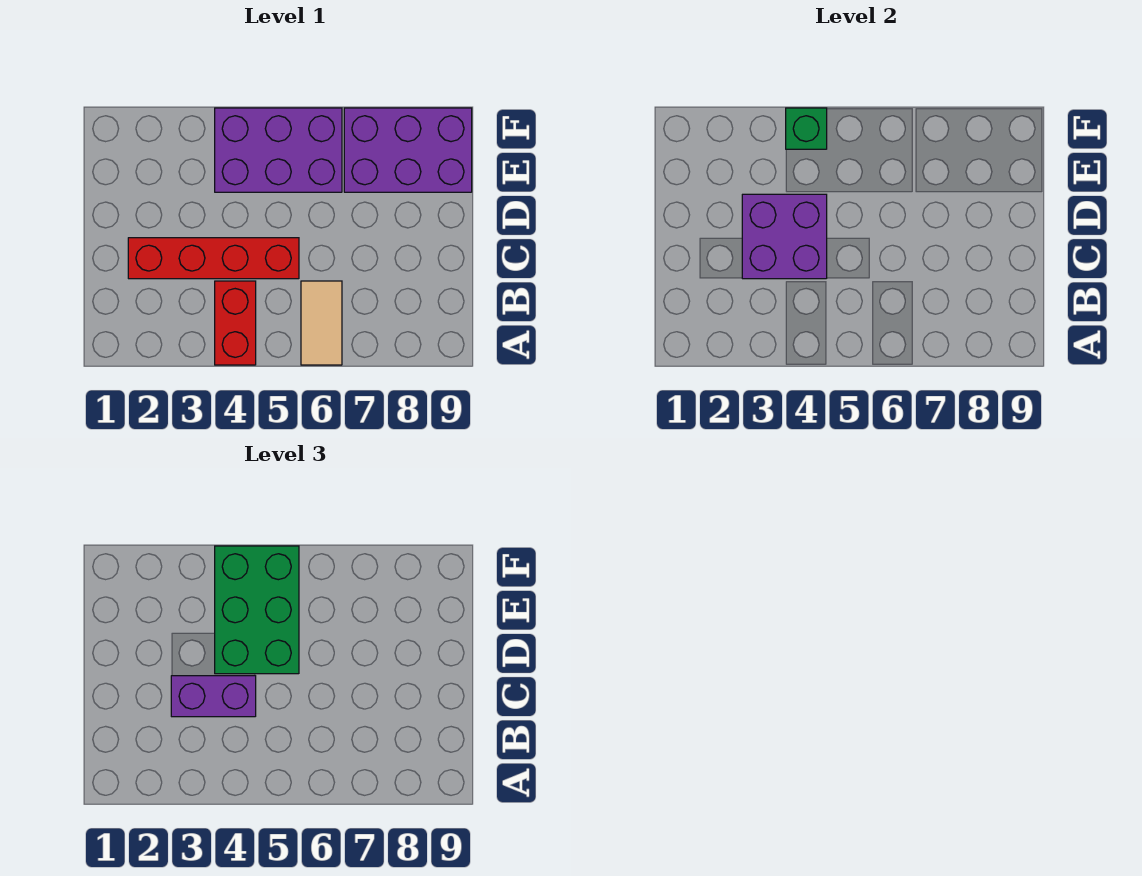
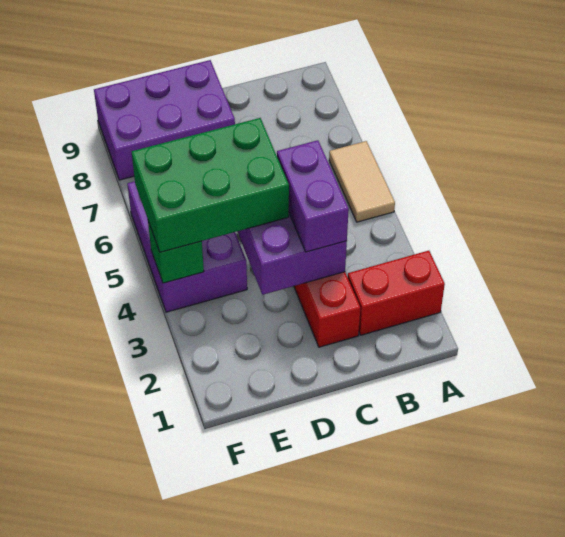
red 1x2 brick [215,281,256,365] -> red 1x2 brick moved to [348,251,445,335]
tan 1x2 tile [301,281,342,365] -> tan 1x2 tile turned to [329,141,395,222]
purple 2x3 brick [344,108,472,192] -> purple 2x3 brick turned to [94,60,235,180]

